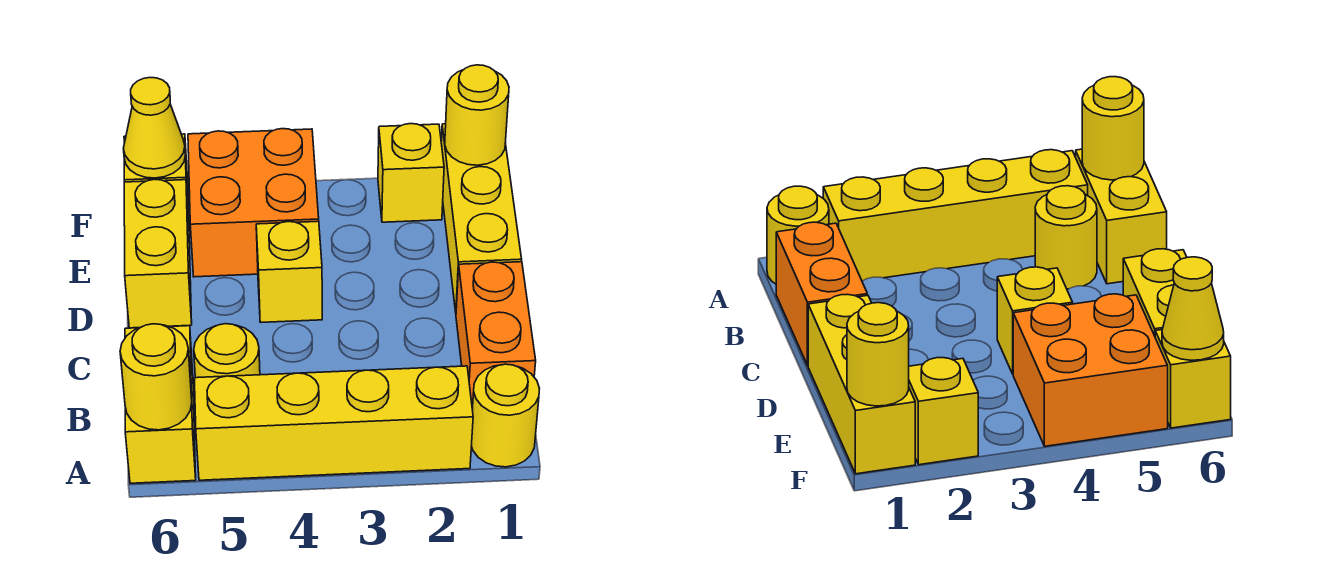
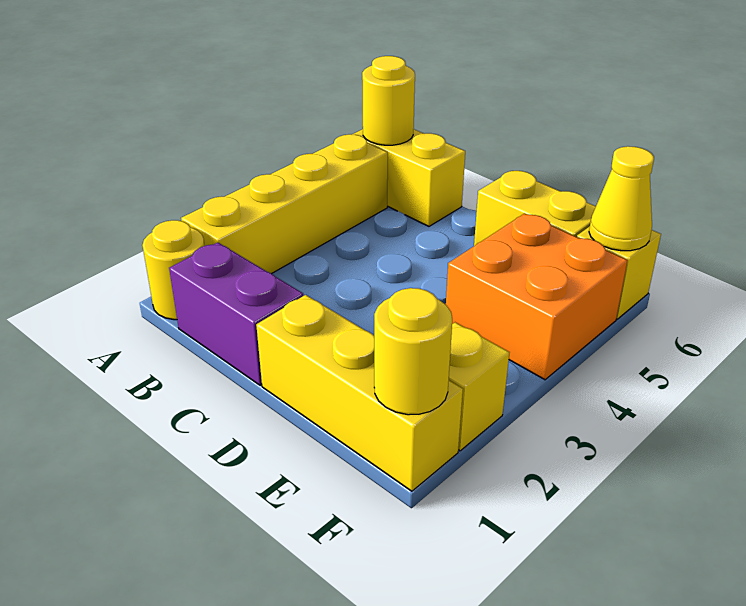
orange 1x2 brick [456,262,536,409] -> purple 1x2 brick [169,243,303,385]
yellow 1x1 round brick [194,324,260,378] -> none
yellow 1x1 brick [256,221,322,322] -> none

